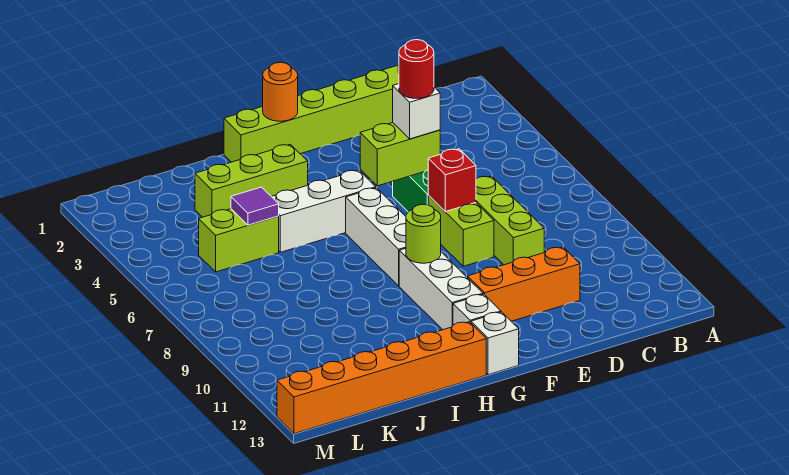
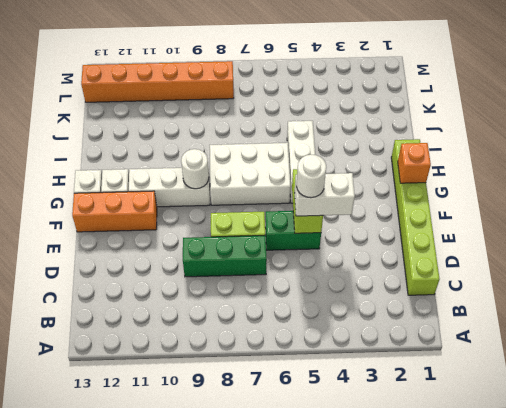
lime 1x3 brick [476,176,544,265] -> green 1x3 brick [183,235,267,277]
orange 1x3 brick [468,247,580,321] -> orange 1x3 brick turned to [72,191,157,232]
white 1x1 brick [393,84,440,139] -> white 1x2 brick [294,173,355,216]
red 1x1 round brick [399,40,434,98] -> white 1x1 round brick [296,155,326,198]
red 1x1 brick [428,149,476,212] -> none
orange 1x1 round brick [263,62,298,121] -> orange 1x1 brick [398,143,431,183]
white 1x3 brick [346,188,406,286] -> white 2x3 brick [210,143,291,205]
lime 1x1 round brick [406,204,441,263] -> white 1x1 round brick [181,149,209,189]
lime 1x3 brick [195,144,308,217] -> none
orange 1x6 brick [277,322,486,434] -> orange 1x6 brick turned to [81,61,234,102]
lime 1x2 brick [199,209,279,272] -> none
purple 1x1 tile [231,187,279,225] -> none

